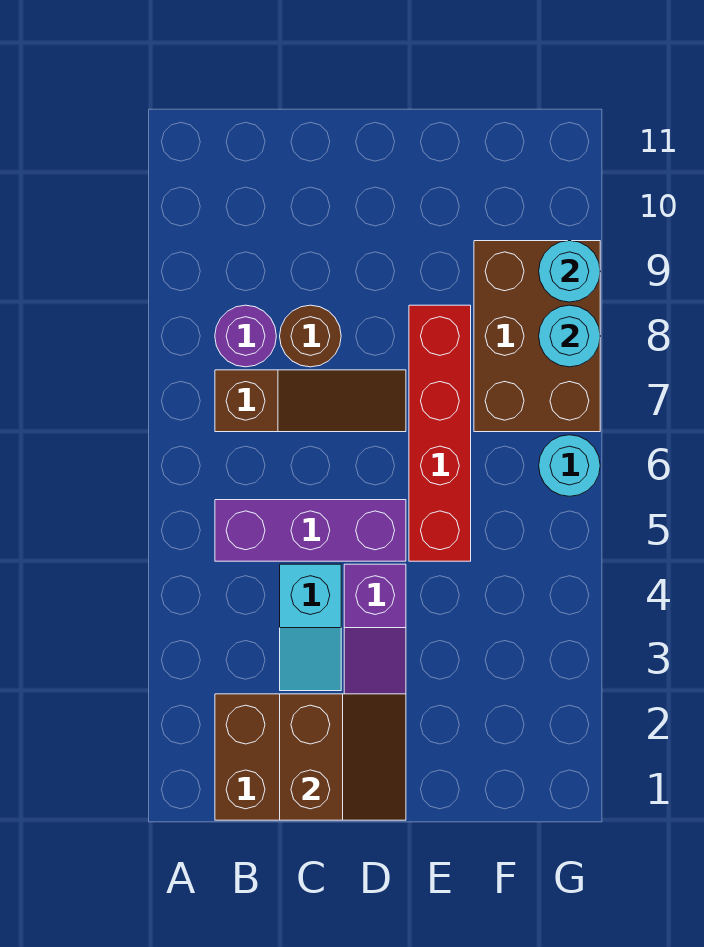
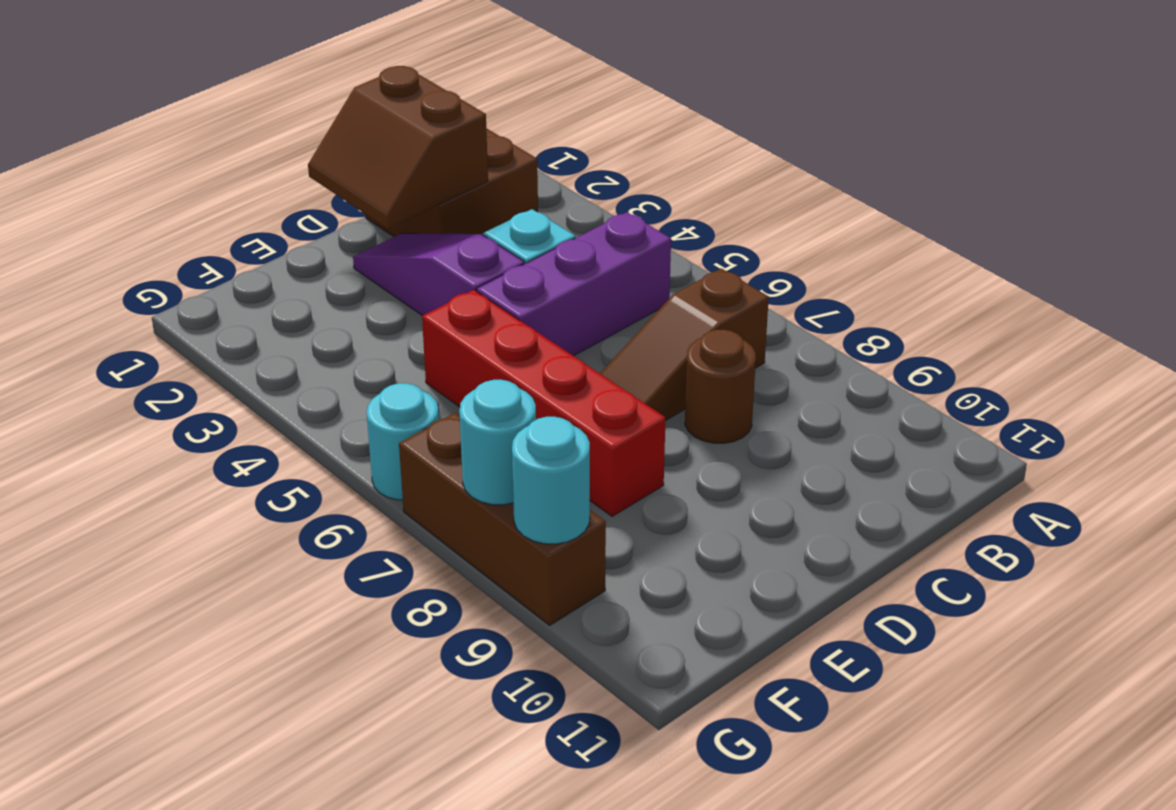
purple 1x1 round brick [215,305,276,367] -> none
brown 2x3 brick [474,241,600,432] -> brown 1x3 brick [399,413,606,625]

